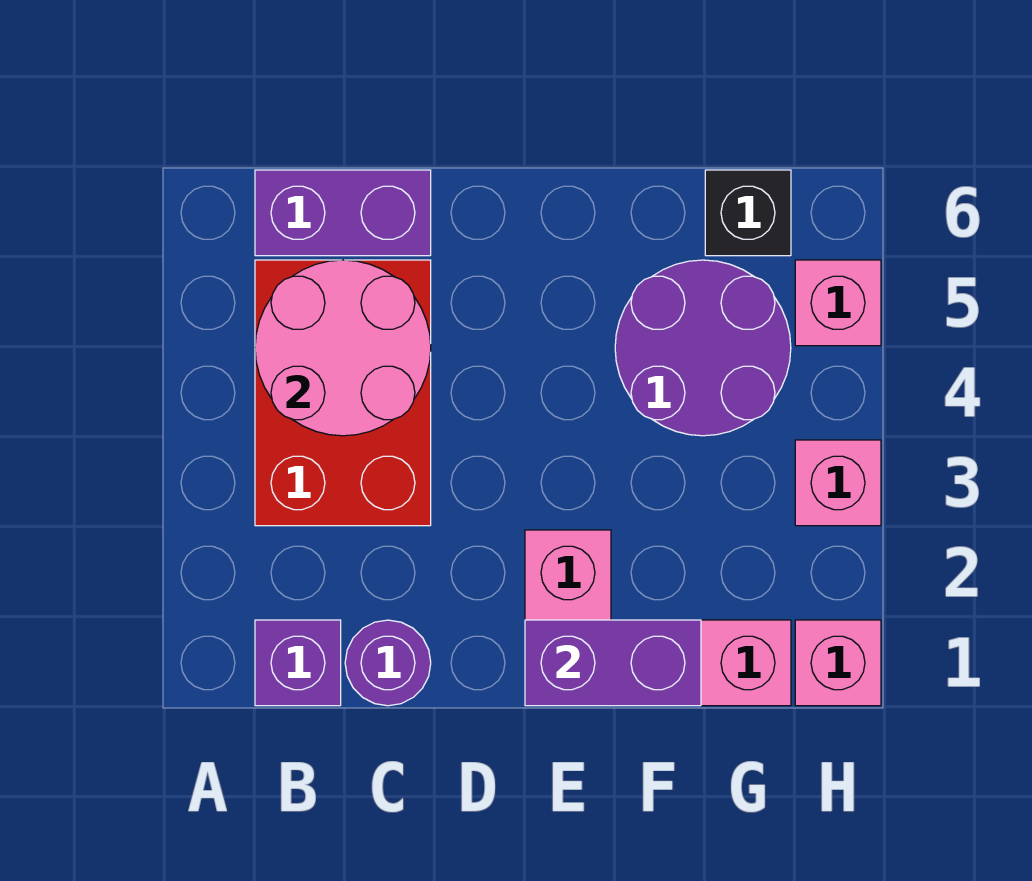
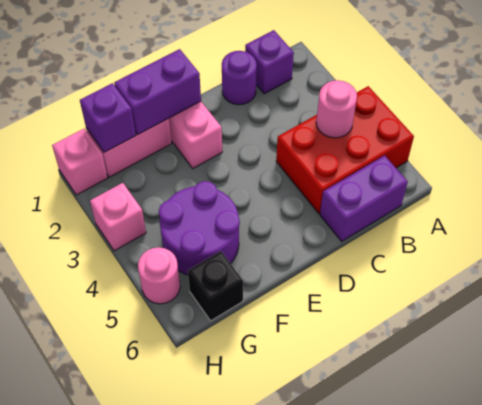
red 2x3 brick [255,260,431,526] -> red 2x3 brick turned to [276,86,414,213]
pink 2x2 round brick [255,260,431,436] -> pink 1x1 round brick [316,80,357,138]
none -> purple 1x1 brick [80,83,136,152]
pink 1x1 brick [795,260,881,346] -> pink 1x1 round brick [138,247,180,304]

